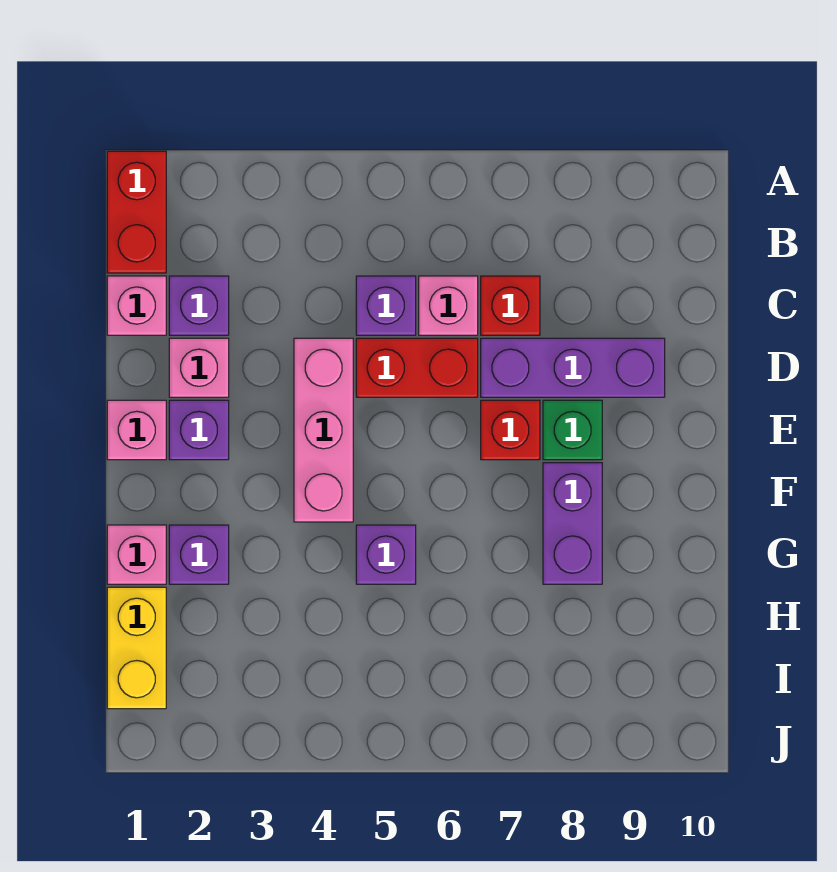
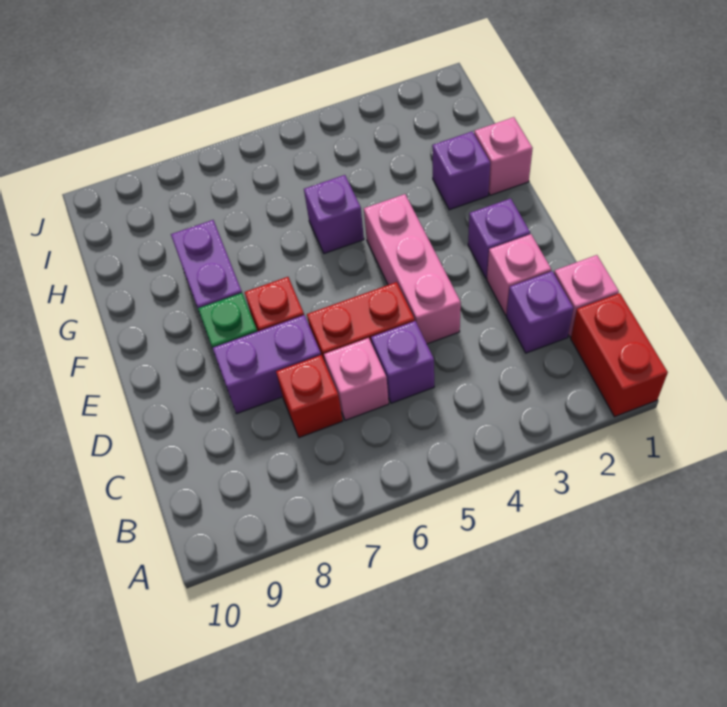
purple 1x3 brick [481,338,665,397] -> purple 1x2 brick [213,315,321,414]
pink 1x1 brick [107,400,166,460] -> none
yellow 1x2 brick [107,587,166,709] -> none

